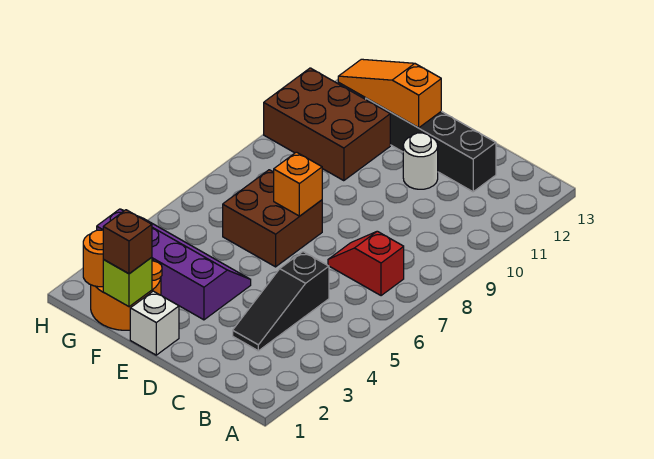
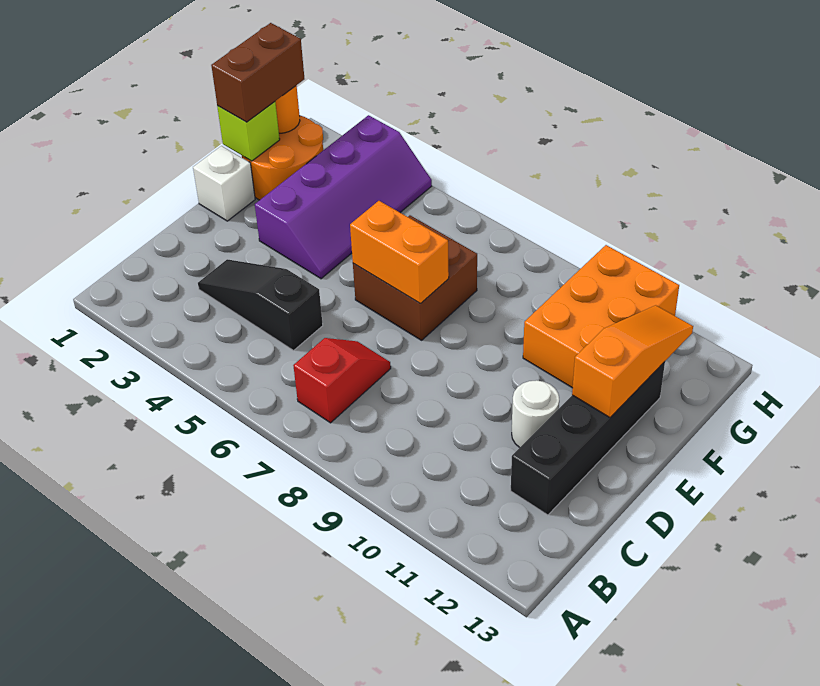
orange 1x1 brick [274,152,322,216] -> orange 1x2 brick [350,201,449,303]
brown 1x1 brick [103,210,152,274] -> brown 1x2 brick [211,23,304,122]
brown 2x3 brick [264,68,390,181] -> orange 2x3 brick [523,245,679,388]

